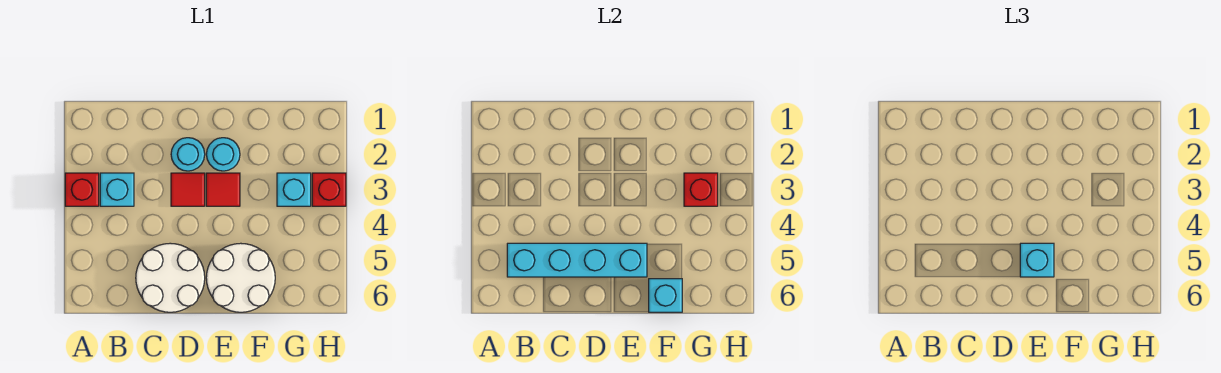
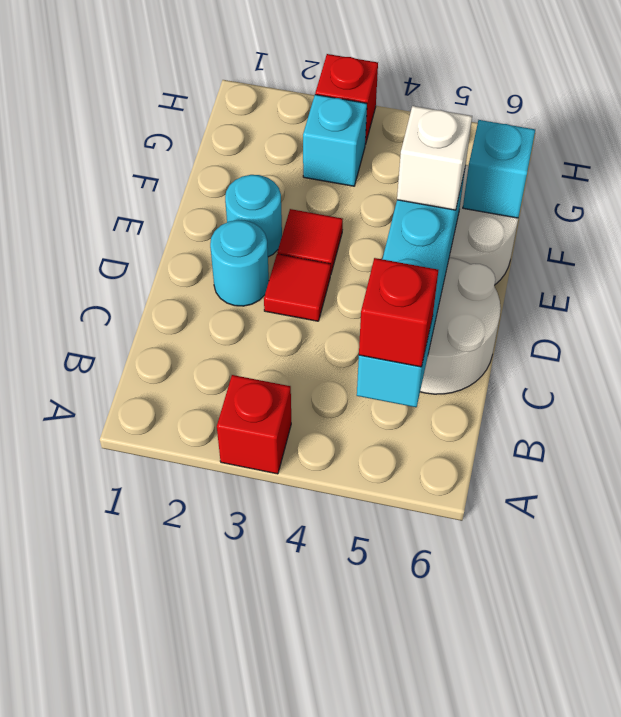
cyan 1x1 brick [100,173,134,206] -> none
cyan 1x1 brick [1020,243,1054,277] -> white 1x1 brick [397,106,472,210]
red 1x1 brick [684,173,718,206] -> red 1x1 brick moved to [359,258,438,367]

